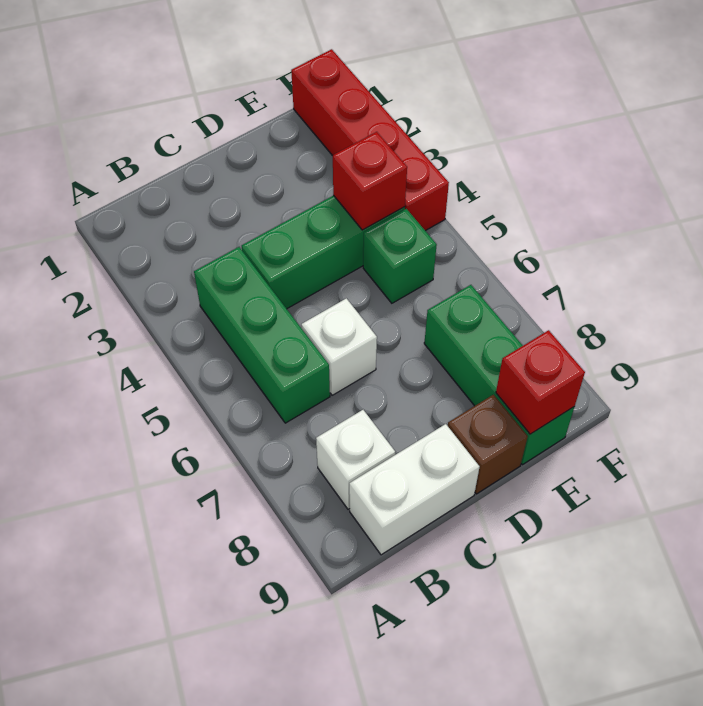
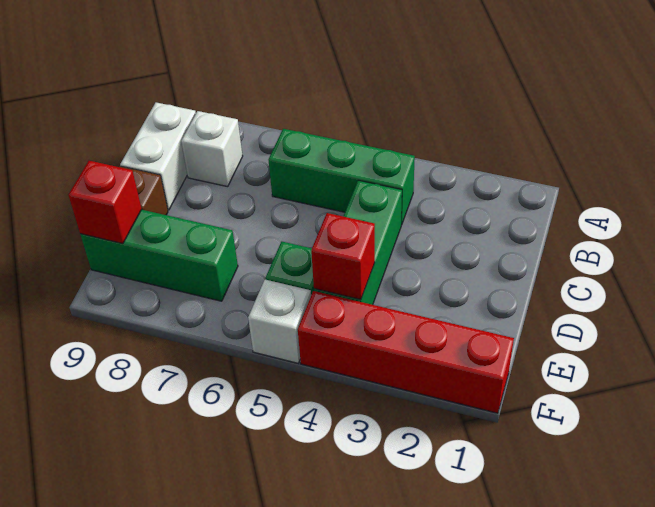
white 1x1 brick [301,298,377,395] -> white 1x1 brick moved to [248,279,311,363]

